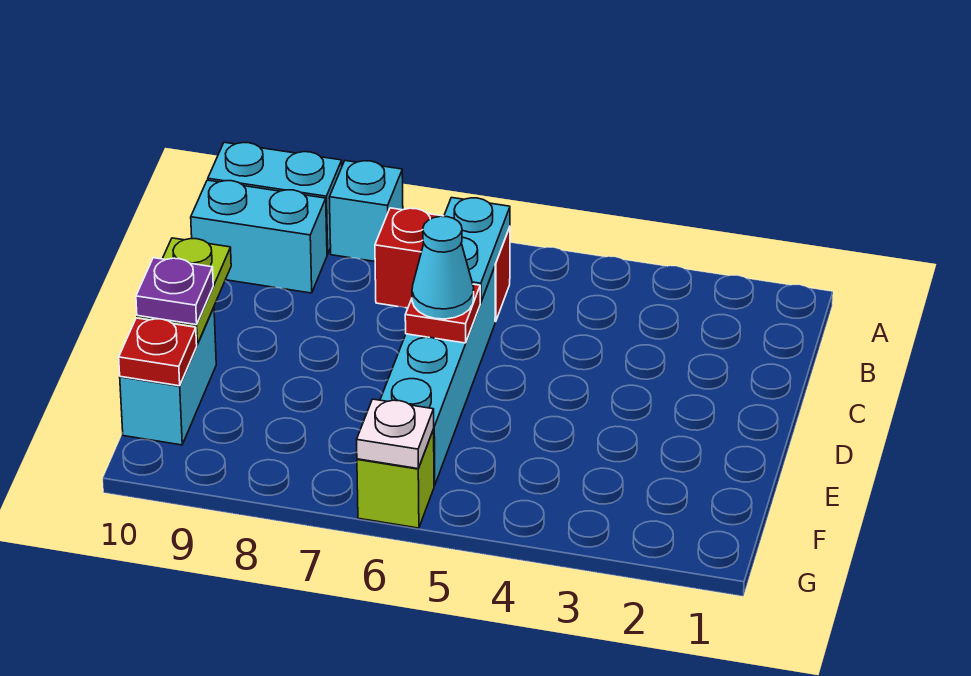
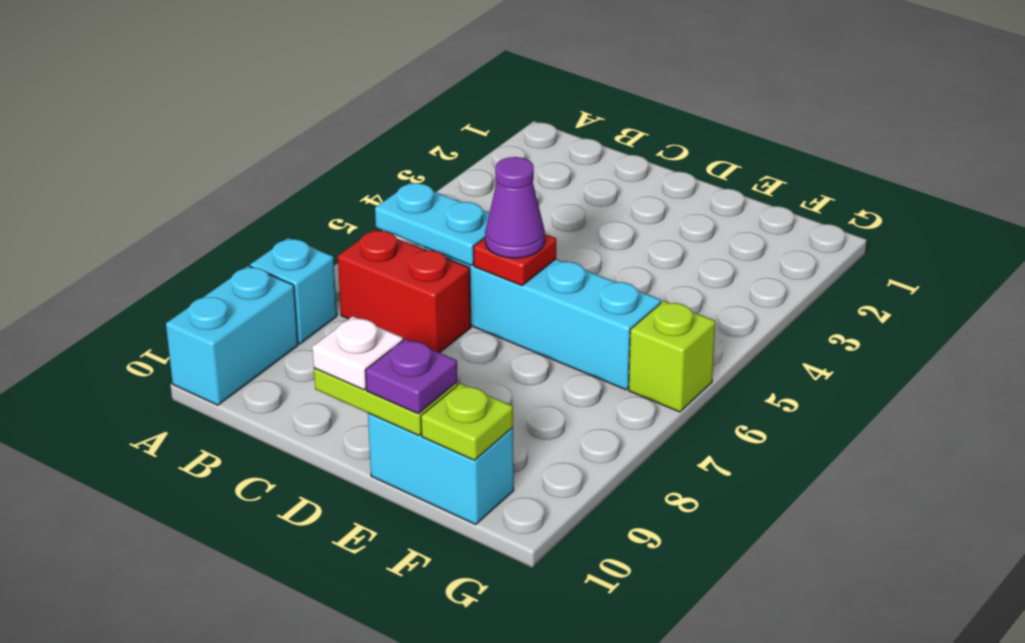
red 1x2 brick [375,208,510,322] -> red 1x2 brick turned to [338,230,471,353]
cyan 1x2 brick [191,180,327,293] -> none
cyan 1x1 cone [412,216,474,319] -> purple 1x1 cone [485,157,545,258]
red 1x1 plate [119,318,197,386] -> lime 1x1 plate [421,383,513,460]
white 1x1 plate [357,399,434,469] -> white 1x1 plate moved to [312,316,403,390]

